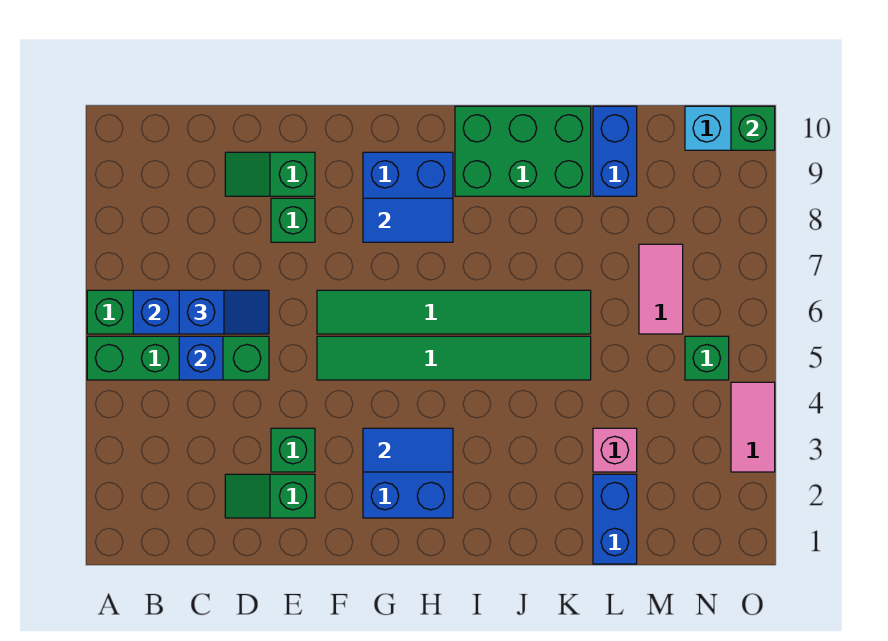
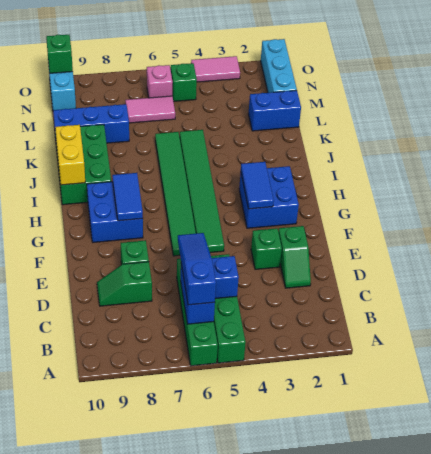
blue 1x2 slope [179,290,269,334] -> blue 1x3 slope [178,233,216,305]
green 1x2 slope [225,152,315,196] -> green 1x2 slope turned to [97,262,152,306]
none -> yellow 1x2 brick [55,125,85,185]
pink 1x1 brick [593,428,637,472] -> pink 1x1 brick moved to [147,65,173,98]
blue 1x2 brick [593,106,637,196] -> blue 1x3 brick [53,104,129,143]
none -> cyan 1x3 brick [261,39,297,93]

